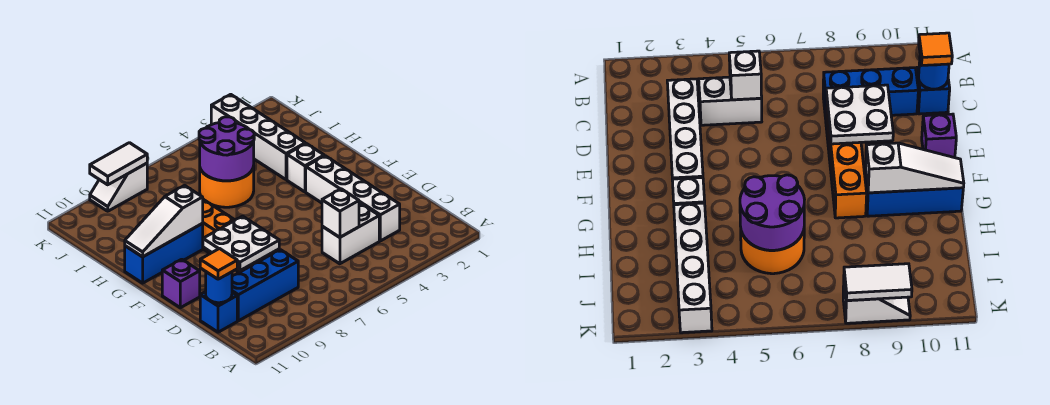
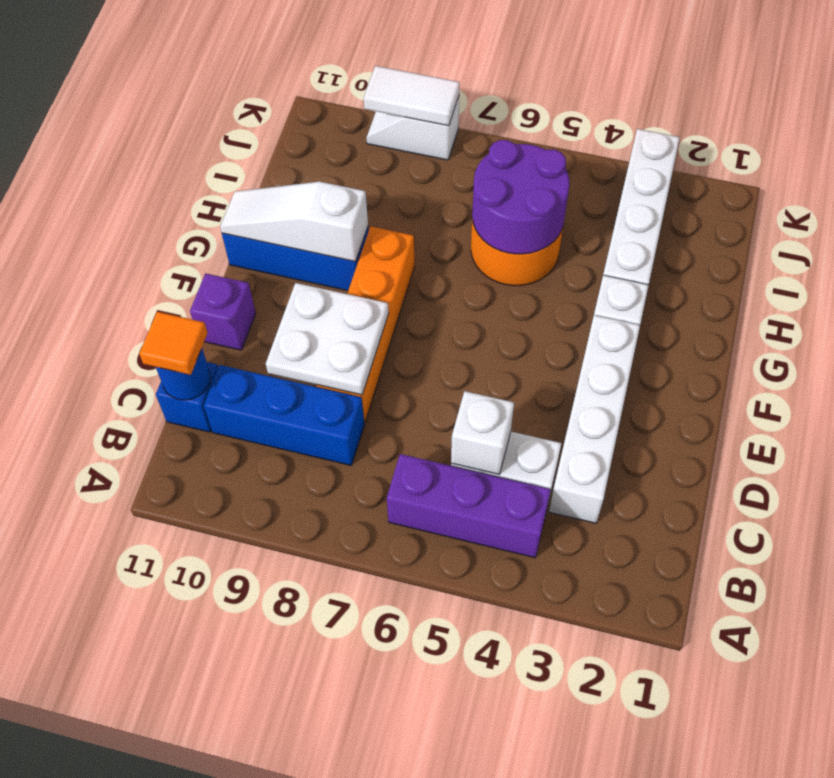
none -> purple 1x3 brick [387,454,551,558]

